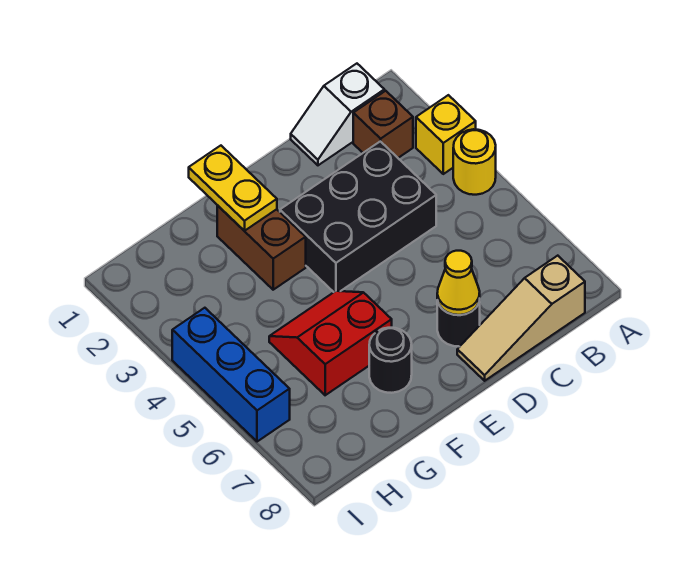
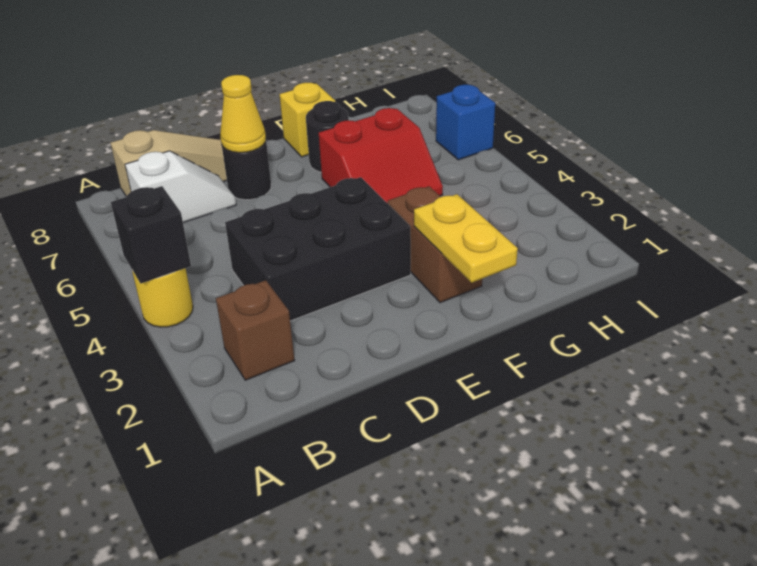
yellow 1x1 brick [416,95,476,174] -> yellow 1x1 brick moved to [279,83,335,157]
none -> black 1x1 brick [111,186,191,283]
white 1x2 slope [291,64,384,165] -> white 1x2 slope moved to [125,151,236,223]
blue 1x3 brick [172,308,290,442] -> blue 1x1 brick [436,85,495,160]

